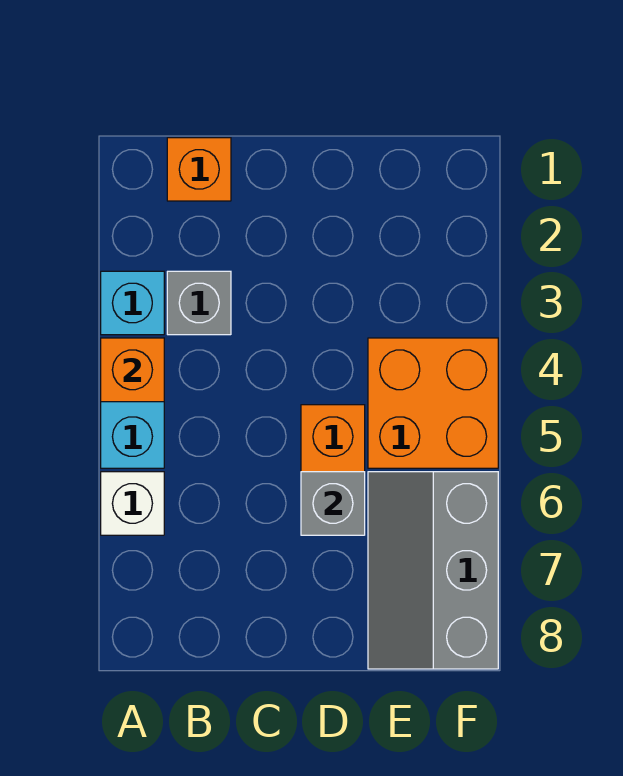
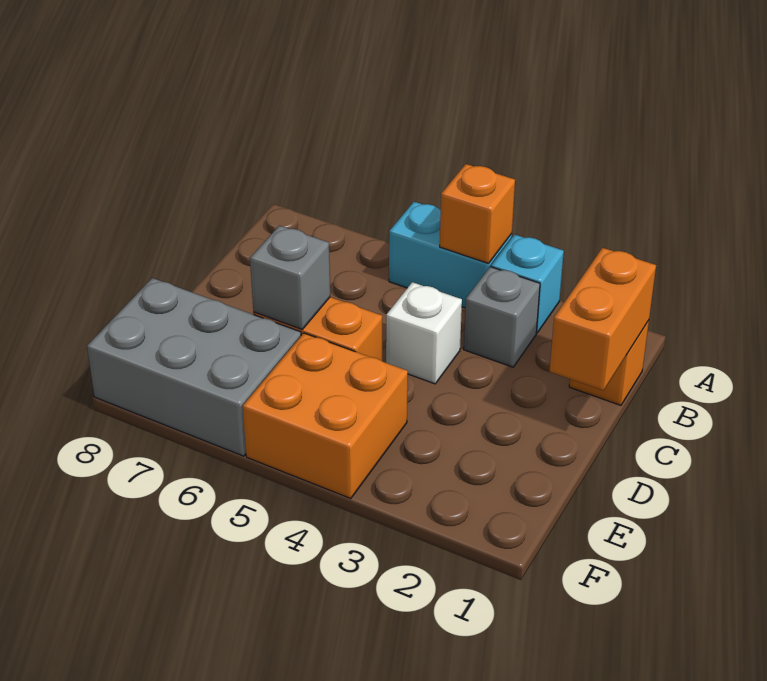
white 1x1 brick [101,472,164,535] -> white 1x1 brick moved to [386,282,462,384]
none -> orange 1x2 brick [550,248,656,391]
grey 2x3 slope [368,472,498,669] -> grey 2x3 brick [87,278,301,456]

